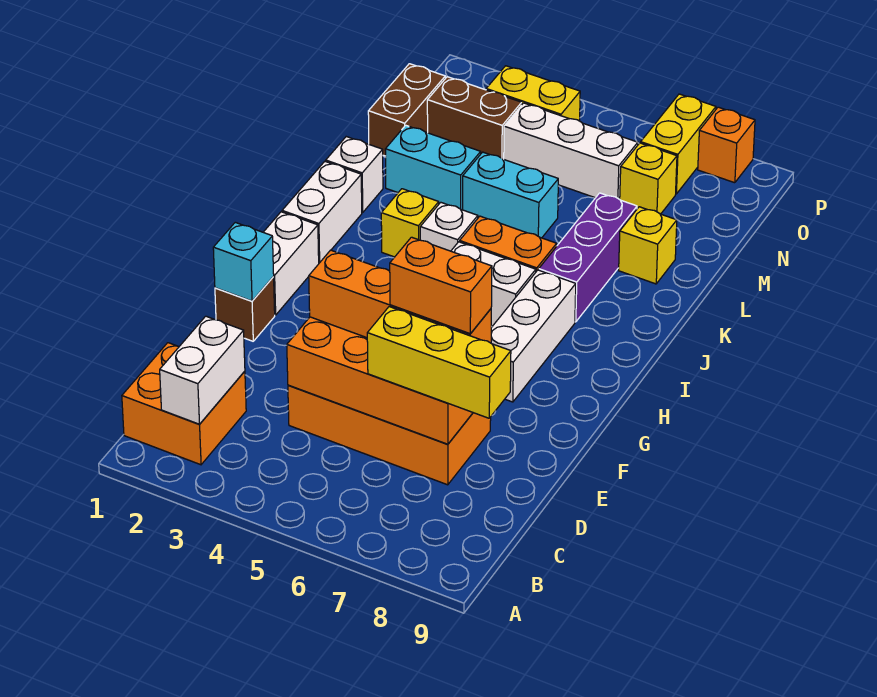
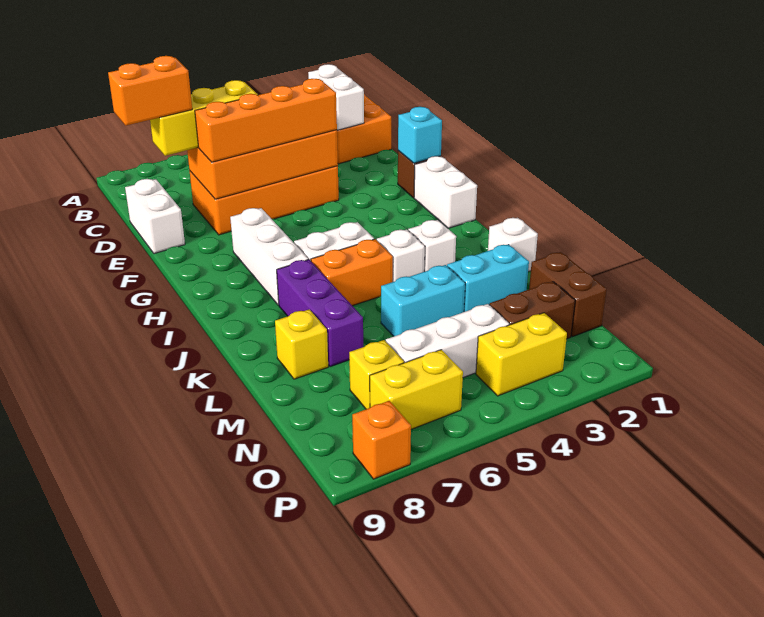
orange 1x2 brick [390,237,492,334] -> orange 1x2 brick moved to [108,56,192,126]
white 1x2 brick [282,161,362,263] -> white 1x2 brick moved to [125,179,185,254]
yellow 1x1 brick [381,189,439,257] -> white 1x1 brick [408,220,456,272]
yellow 1x2 brick [641,94,716,194] -> yellow 1x2 brick turned to [370,350,463,429]

